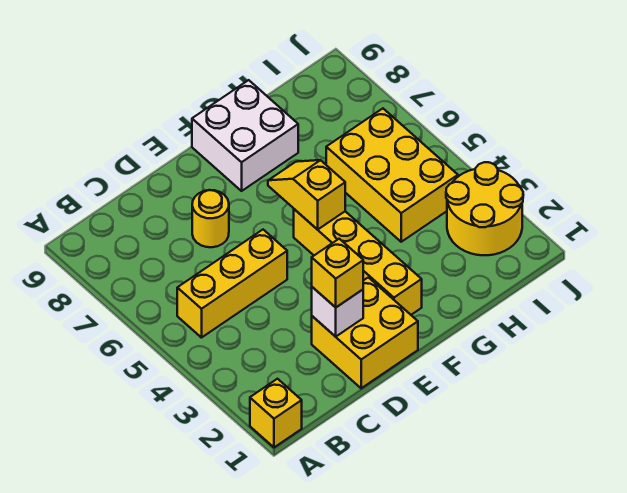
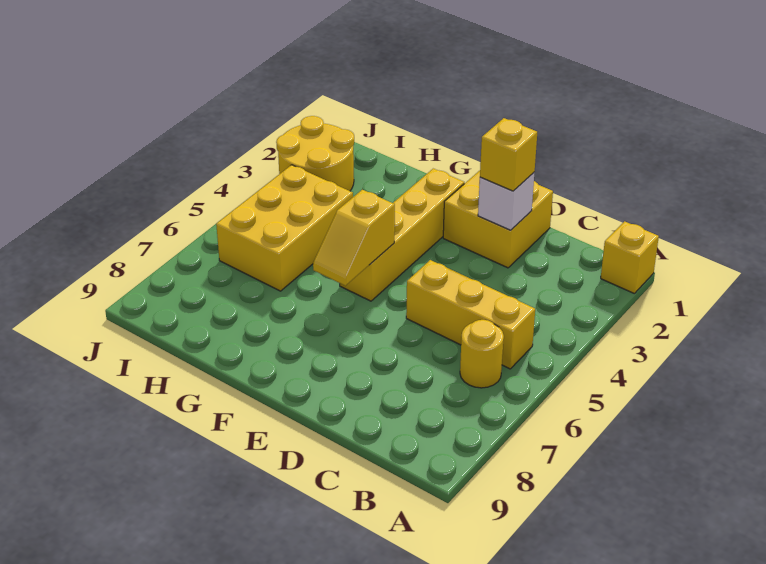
yellow 1x1 round brick [192,190,229,247] -> yellow 1x1 round brick moved to [460,320,504,388]
white 2x2 brick [192,80,298,191] -> none

